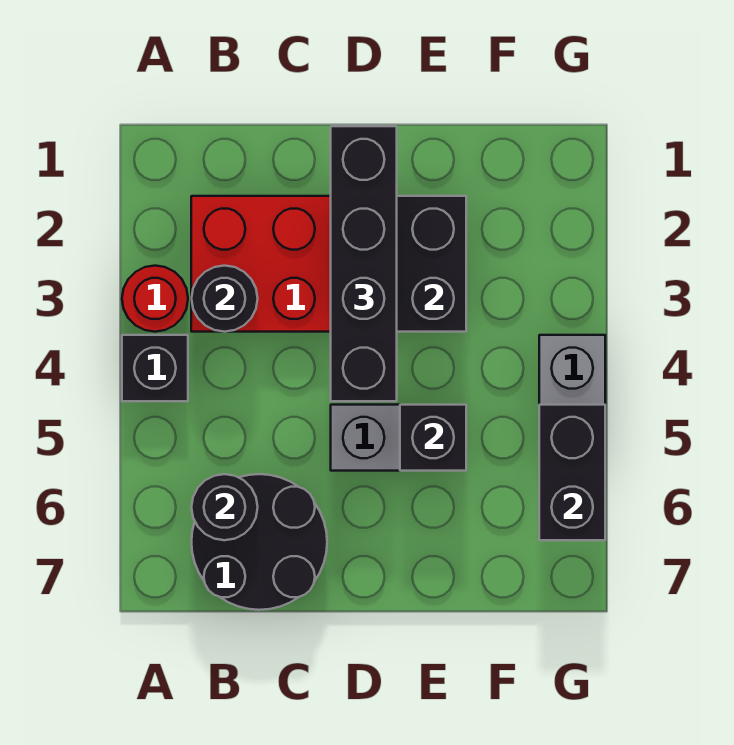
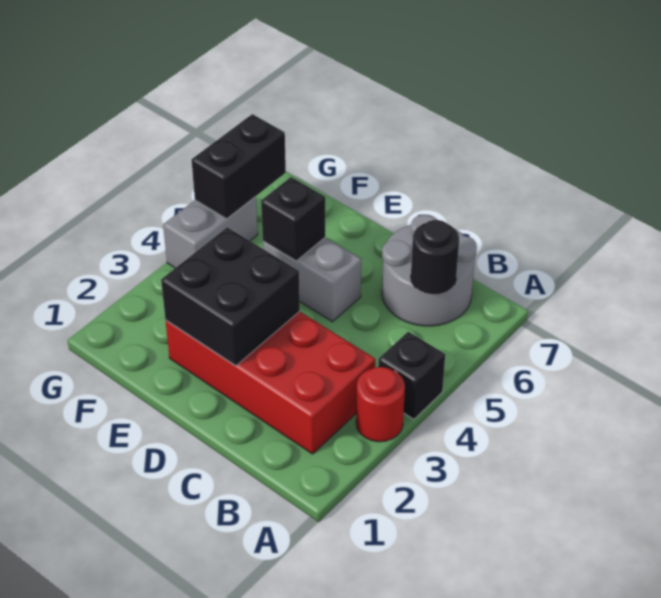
black 1x1 round brick [192,266,258,332] -> none
black 2x2 round brick [192,474,327,610] -> grey 2x2 round brick [382,215,477,326]
black 1x4 brick [331,126,397,401] -> none

